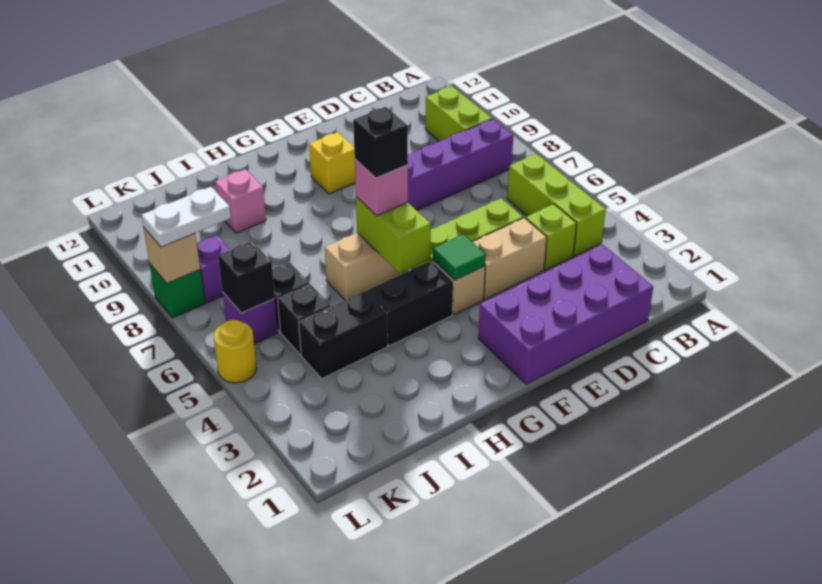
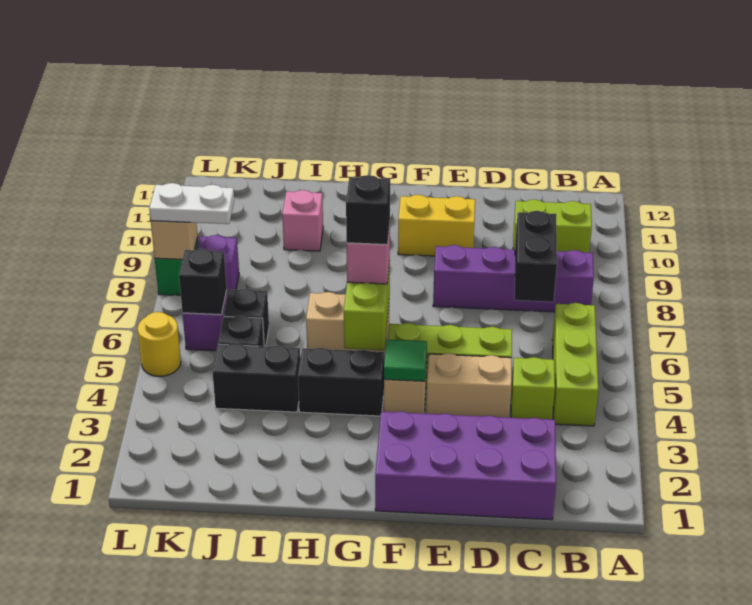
lime 1x2 brick [425,86,492,141] -> lime 1x2 brick turned to [513,199,592,253]
none -> black 1x2 brick [515,211,557,302]
yellow 1x1 brick [309,132,355,194] -> yellow 1x2 brick [398,195,475,256]

